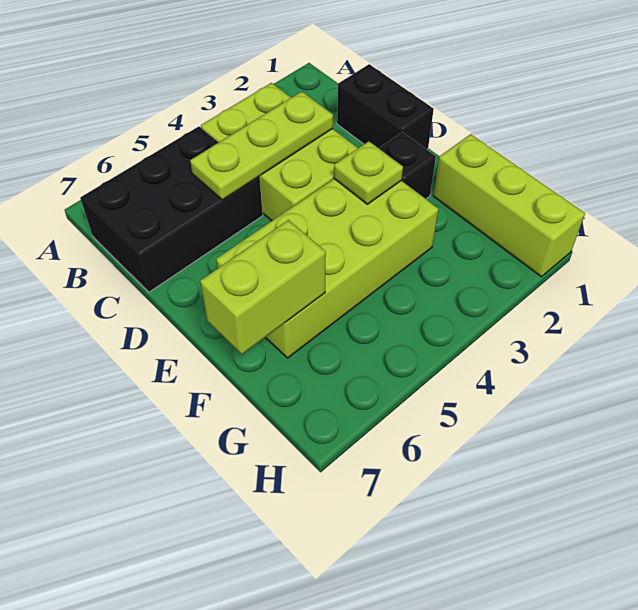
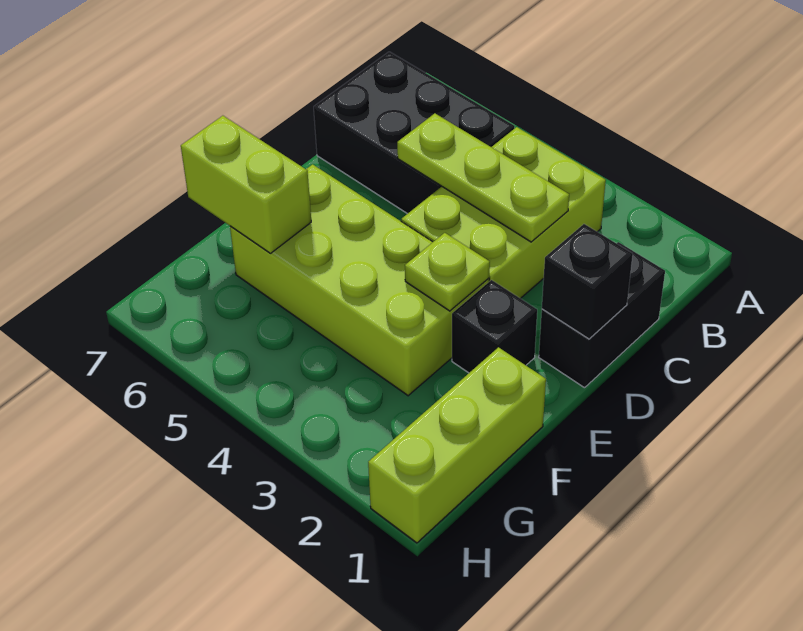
none -> black 1x1 brick [542,224,633,339]

